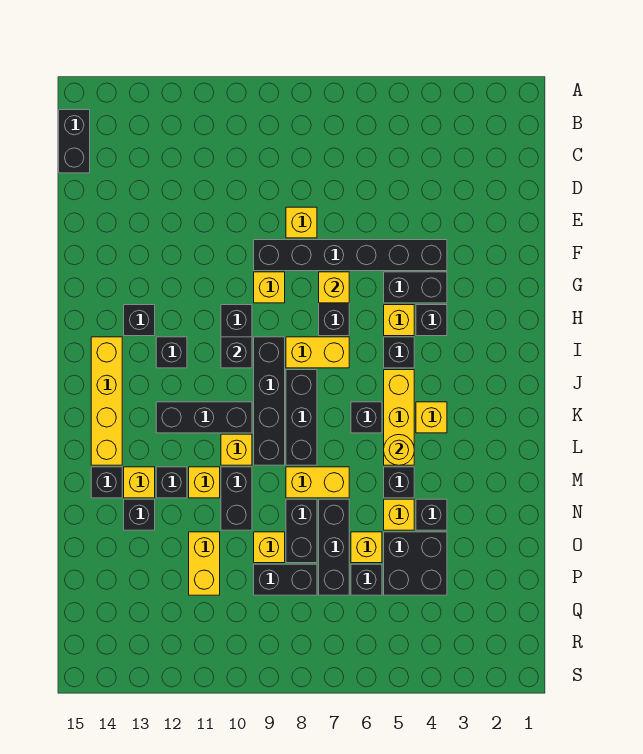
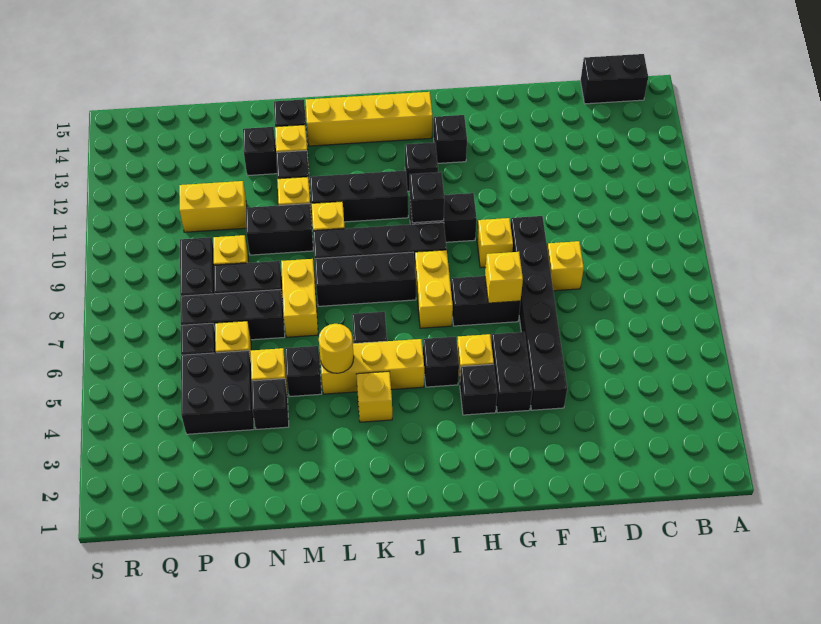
black 1x3 brick [156,402,252,433] -> black 1x3 brick turned to [310,171,408,222]

